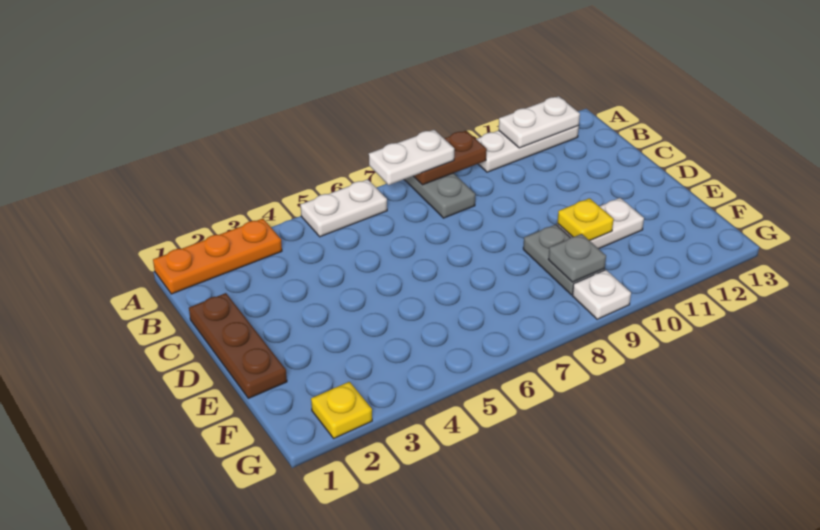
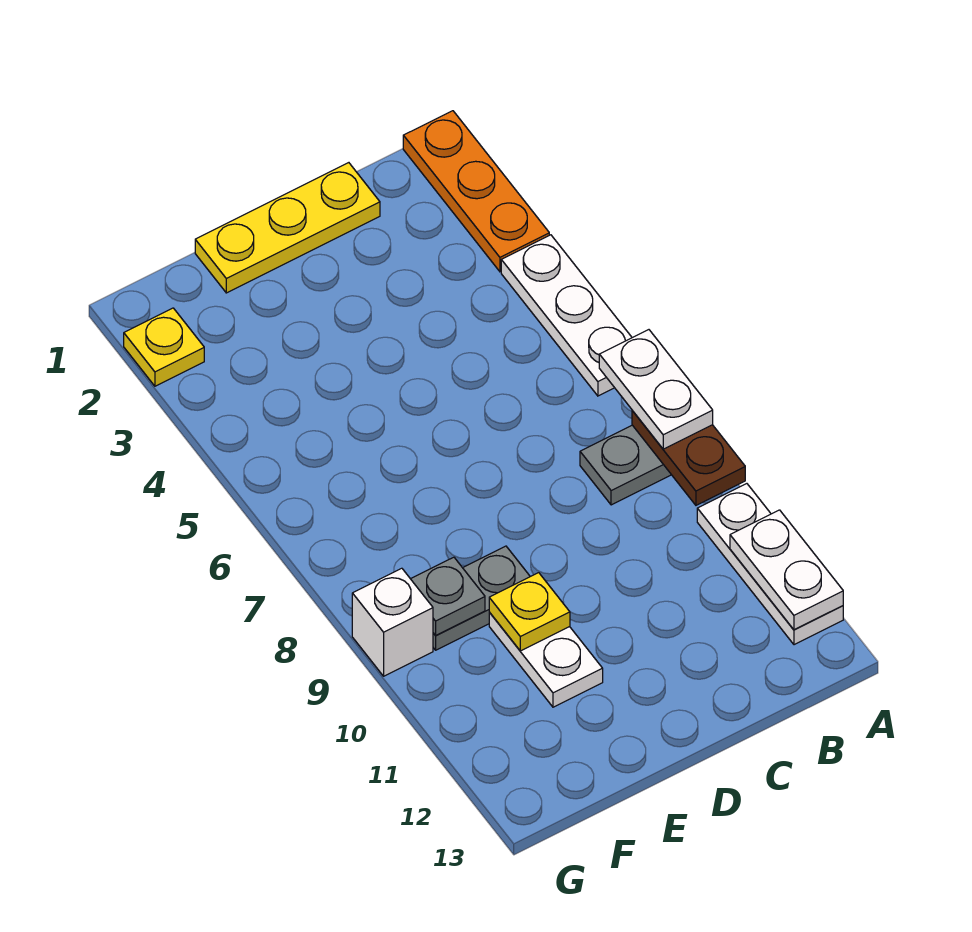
white 1x2 plate [301,179,387,237] -> white 1x3 plate [501,235,632,396]
brown 1x3 plate [189,293,287,398] -> yellow 1x3 plate [195,163,380,293]
white 1x1 plate [572,270,631,319] -> white 1x1 brick [352,568,433,676]

